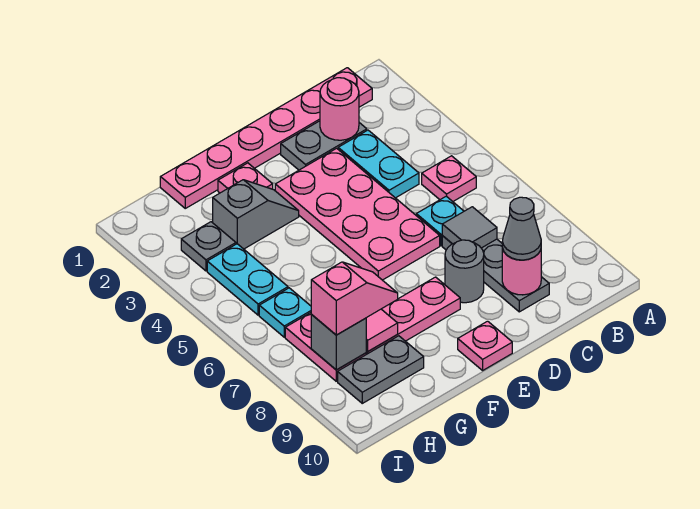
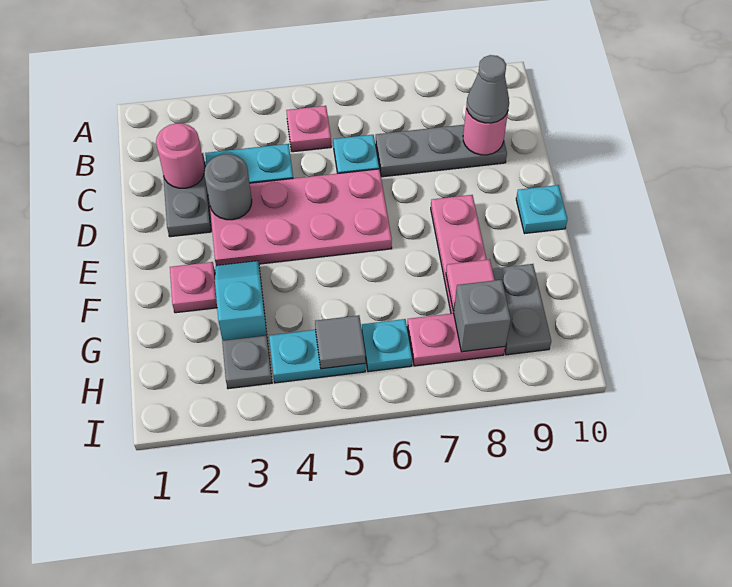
pink 1x6 plate [160,68,372,208] -> none
grey 1x1 tile [442,207,497,248] -> grey 1x1 tile moved to [315,315,365,369]
grey 1x1 round brick [445,240,484,303] -> grey 1x1 round brick moved to [204,154,252,220]
pink 1x1 plate [458,321,512,370] -> cyan 1x1 plate [516,185,567,234]
grey 1x2 slope [213,180,299,249] -> cyan 1x2 slope [215,261,267,341]
pink 1x2 slope [311,262,398,335] -> none

